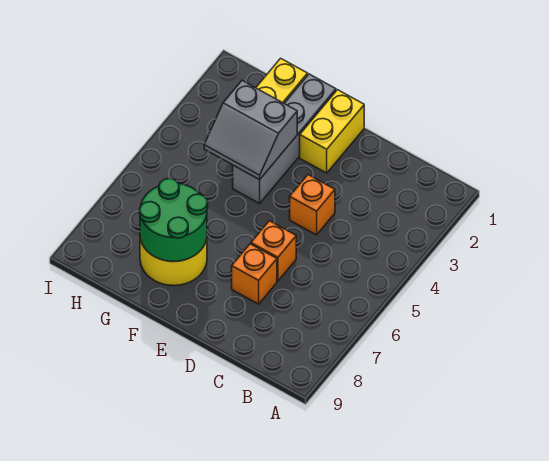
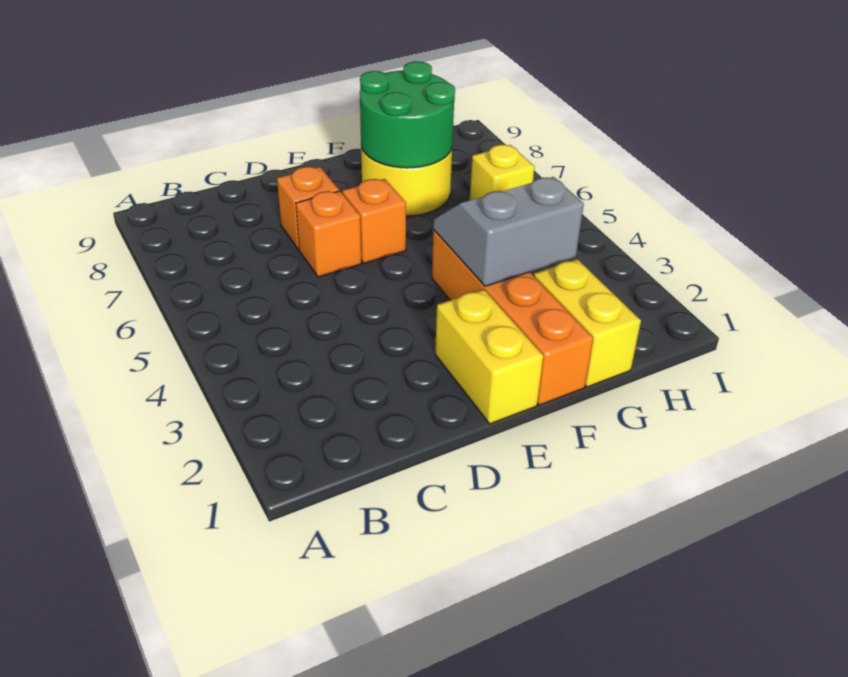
orange 1x1 brick [290,175,335,235] -> orange 1x1 brick moved to [342,179,406,263]
grey 1x4 brick [233,74,336,204] -> orange 1x4 brick [432,230,593,405]
none -> yellow 1x1 brick [470,145,535,200]

